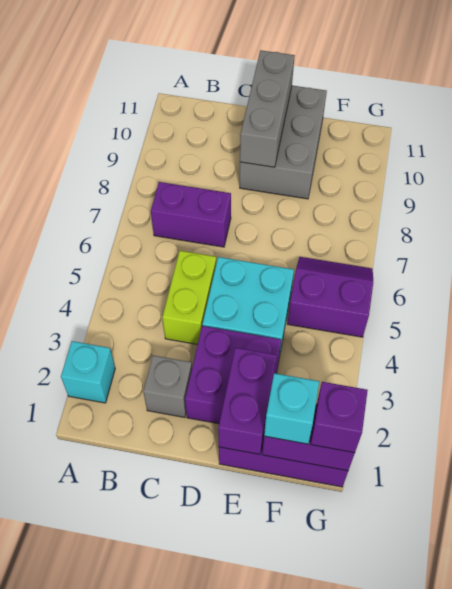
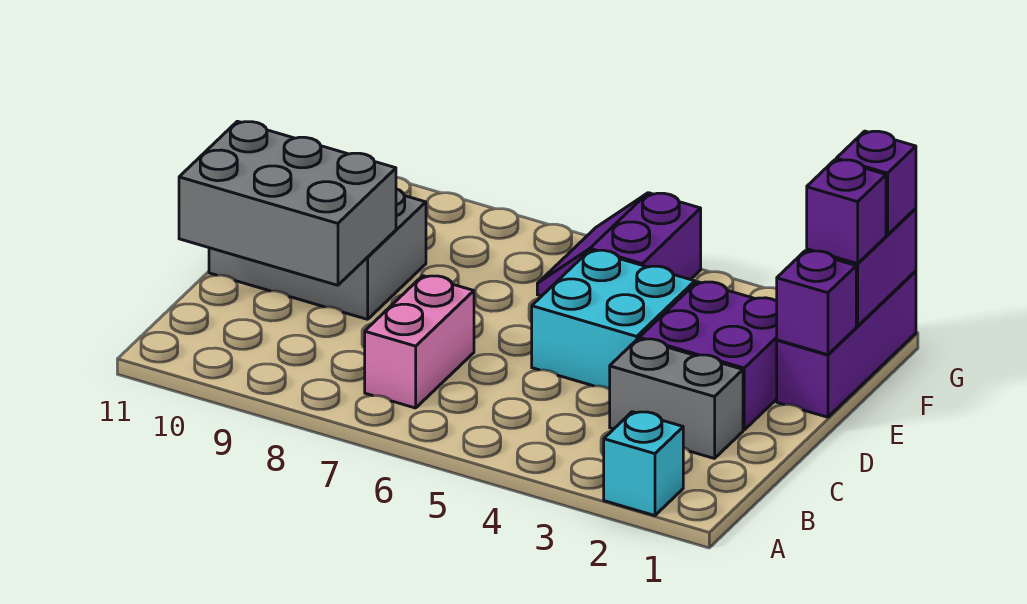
purple 1x2 brick [151,182,231,247] -> pink 1x2 brick [365,276,474,408]
grey 1x1 brick [143,355,192,417] -> grey 1x2 brick [610,339,743,459]
lime 1x2 brick [162,251,216,344] -> none
grey 1x3 brick [240,50,295,167] -> grey 2x3 brick [179,121,396,285]
purple 1x2 brick [218,348,277,454] -> purple 1x1 brick [777,251,856,355]
cyan 1x1 brick [264,373,319,444] -> purple 1x1 brick [807,160,886,264]

